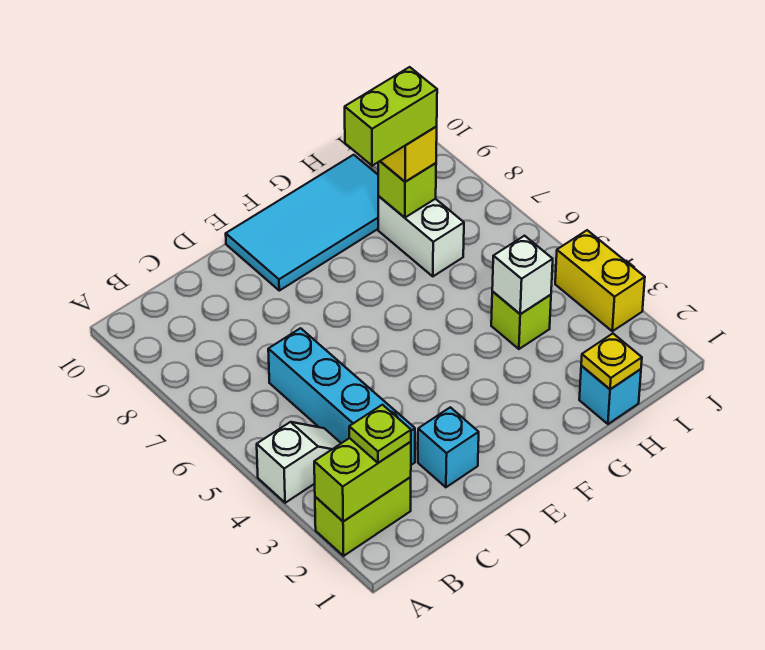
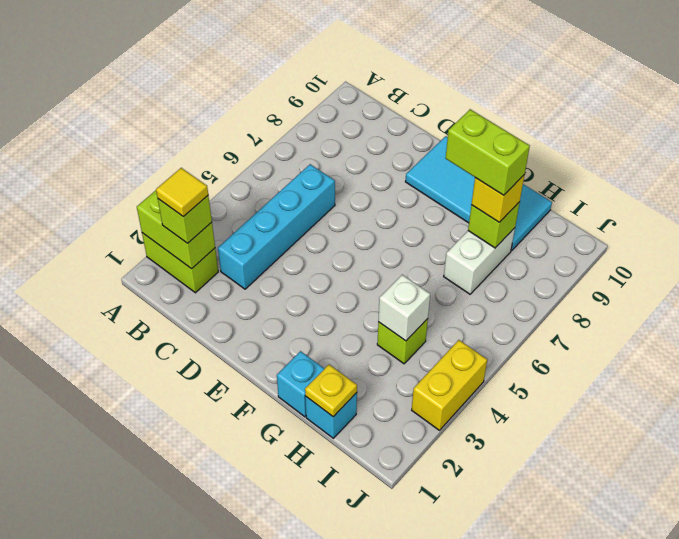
white 1x2 slope [257,422,341,503] -> none
lime 1x1 plate [349,405,411,463] -> lime 1x1 brick [158,196,212,243]
none -> yellow 1x1 tile [156,168,208,217]
cyan 1x1 brick [418,407,479,487] -> cyan 1x1 brick moved to [277,351,324,417]

